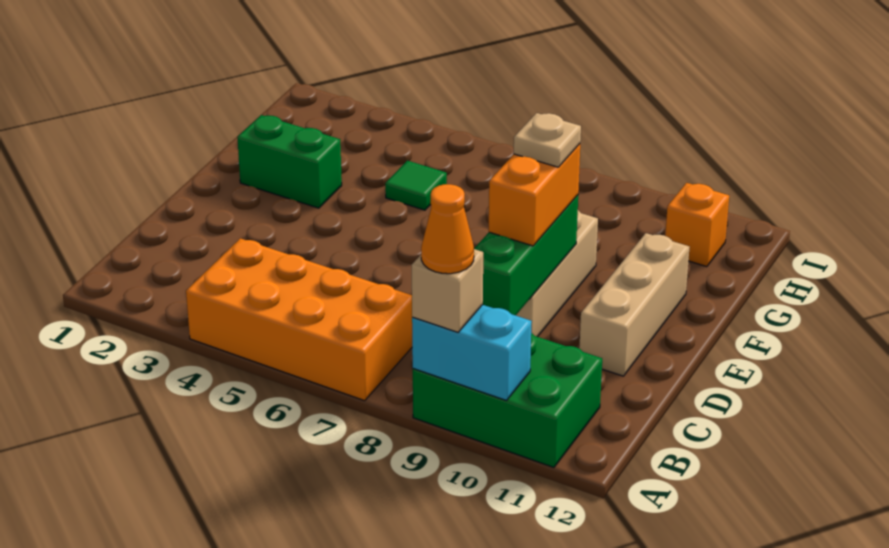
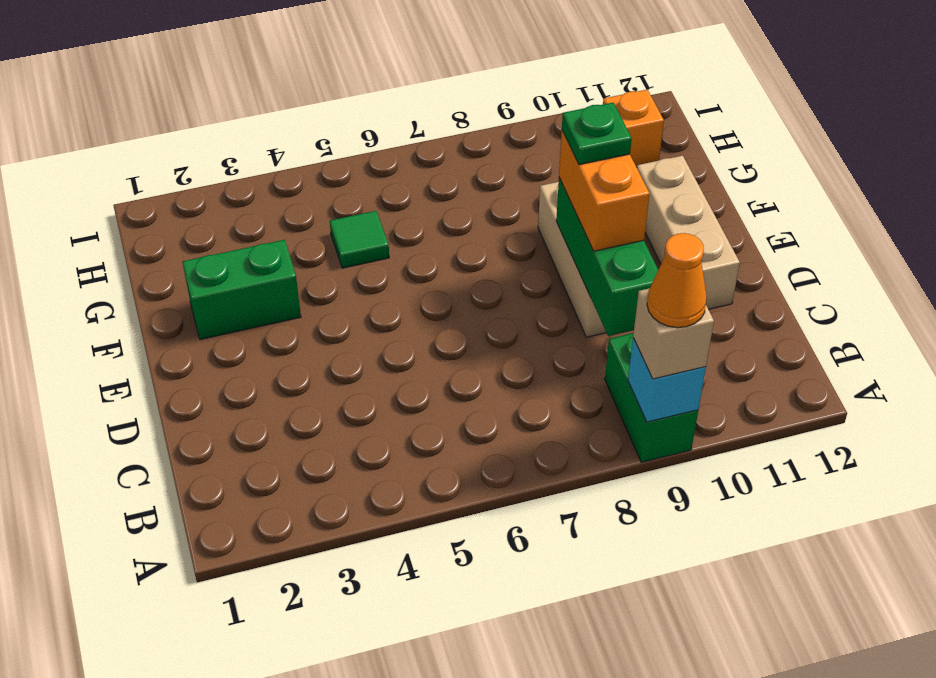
orange 2x4 brick [186,238,412,401] -> none
green 2x3 brick [413,333,602,467] -> green 1x2 brick [605,333,698,462]
cyan 1x2 brick [412,305,532,401] -> cyan 1x1 brick [628,338,706,422]
tan 1x1 plate [514,113,581,167] -> green 1x1 plate [562,103,632,165]

